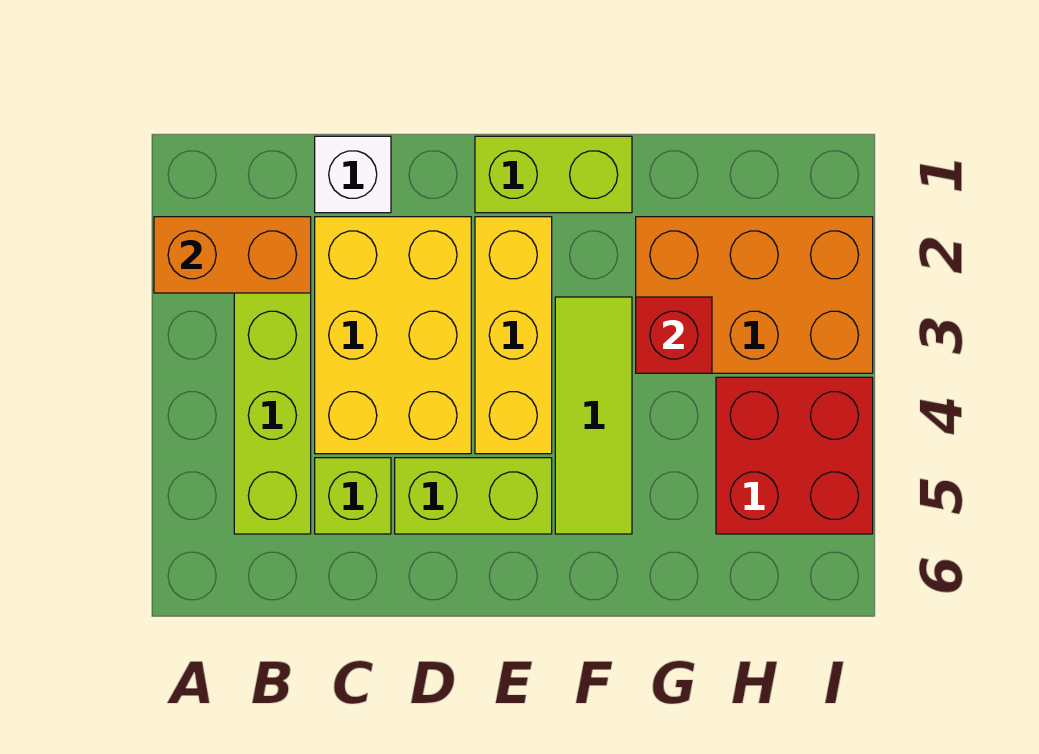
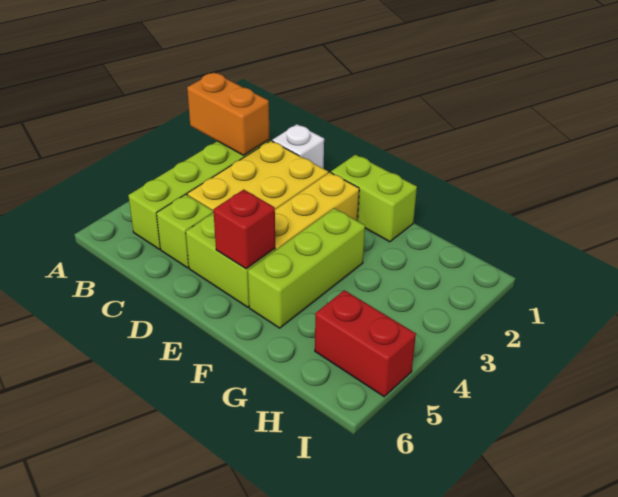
lime 1x3 tile [555,297,632,534] -> lime 1x3 brick [248,208,365,328]
orange 2x3 brick [636,217,873,373] -> none
red 1x1 brick [636,297,712,373] -> red 1x1 brick moved to [213,190,275,269]
red 2x2 brick [716,377,873,534] -> red 1x2 brick [315,290,416,397]

